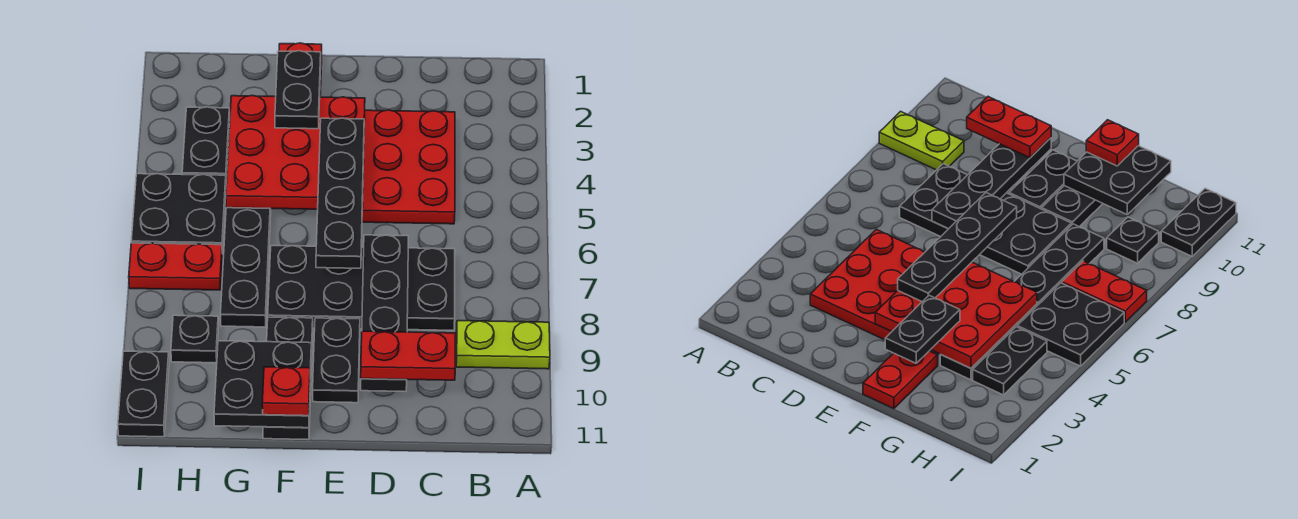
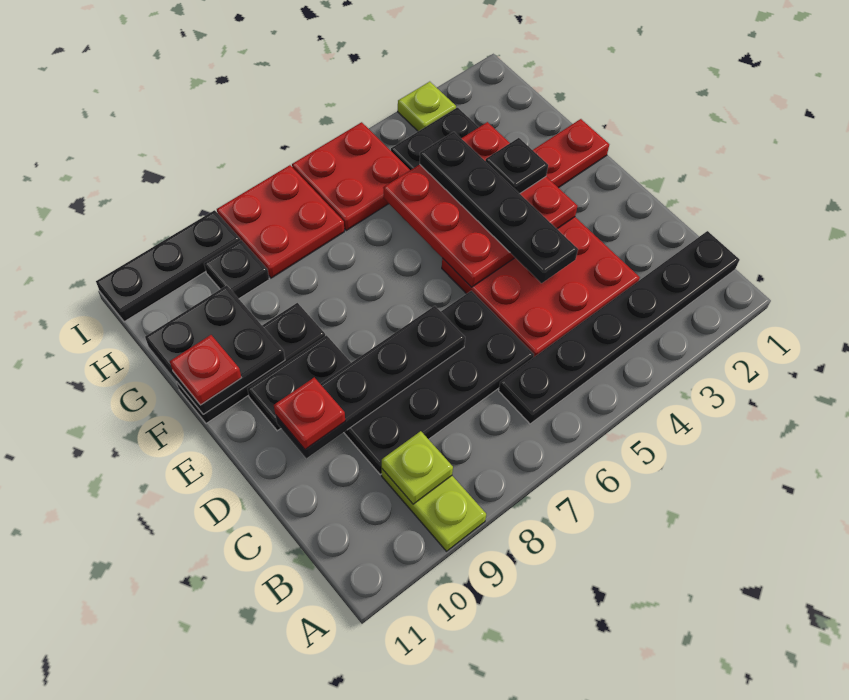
none -> lime 1x1 plate [382,431,453,504]
black 2x4 plate [268,246,455,330] -> black 2x4 plate turned to [344,291,534,474]
red 1x2 plate [361,331,456,380] -> red 1x1 plate [274,377,345,450]
black 1x4 plate [316,118,364,268] -> black 1x4 plate turned to [420,132,578,283]
black 1x2 plate [275,51,321,129] -> black 1x1 plate [486,138,548,194]
black 1x6 plate [221,208,271,327] -> black 1x6 plate moved to [499,231,740,424]
black 2x2 plate [131,174,226,254] -> red 2x2 plate [292,122,410,230]
red 1x2 plate [129,243,222,290] -> red 2x2 plate [217,165,344,278]
none -> lime 1x1 plate [398,82,456,131]
black 1x2 plate [118,351,169,437] -> black 1x3 plate [96,210,240,322]

